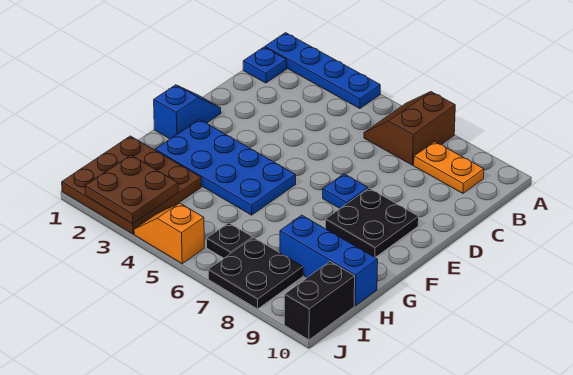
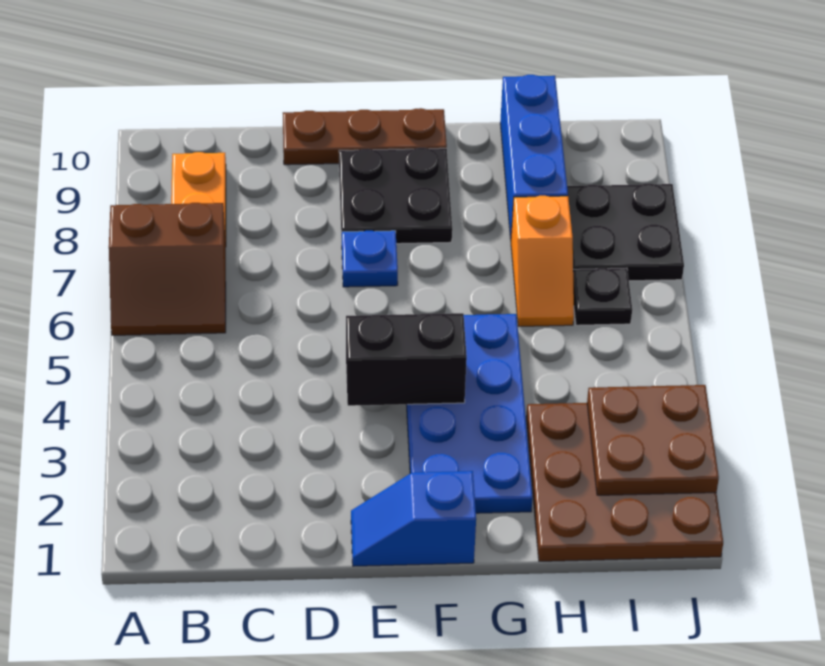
blue 1x4 plate [265,33,380,109] -> none
blue 1x1 plate [243,47,287,83] -> none
none -> brown 1x3 plate [283,108,447,165]
black 1x2 brick [284,262,355,340] -> black 1x2 brick moved to [346,313,467,406]
orange 1x2 slope [134,203,204,264] -> orange 1x2 slope moved to [511,196,574,327]

